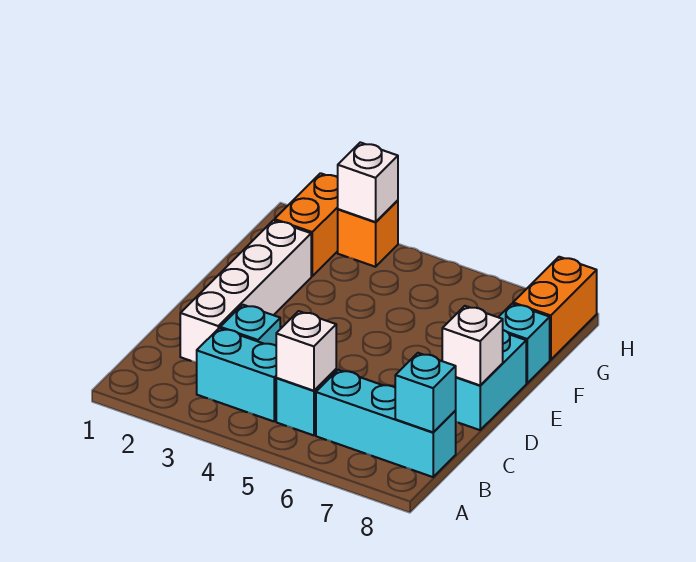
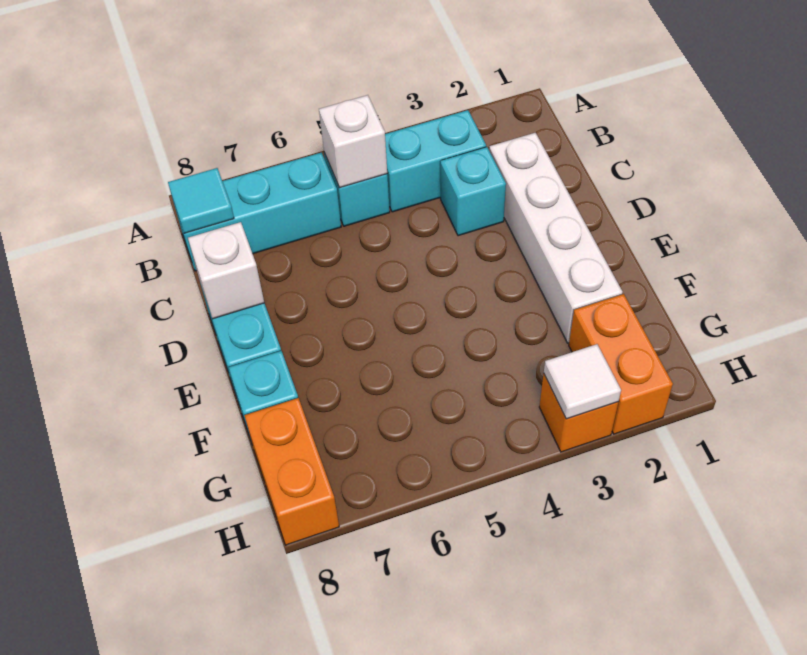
cyan 1x1 brick [395,353,456,432] -> cyan 1x1 tile [168,168,234,234]
white 1x1 brick [338,142,398,222] -> white 1x1 tile [544,344,621,419]

